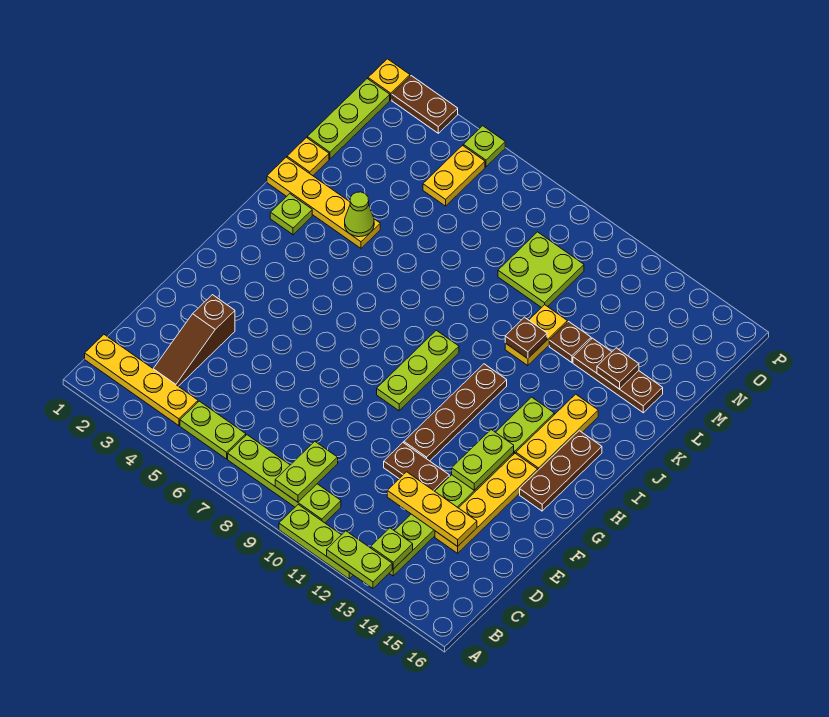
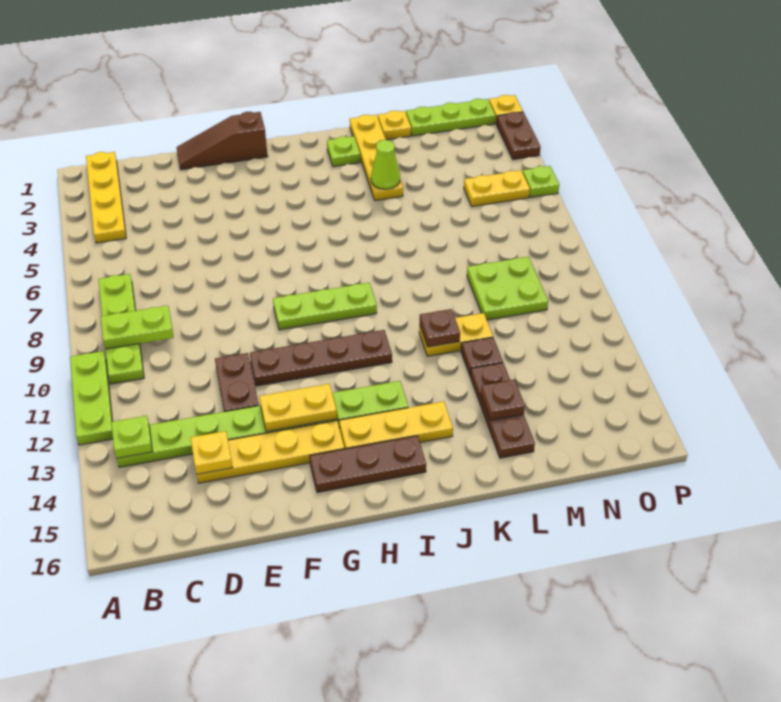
lime 1x2 plate [327,531,392,588] -> none
lime 1x2 plate [180,401,246,459] -> none
brown 1x3 slope [153,295,235,386] -> brown 1x3 slope moved to [177,112,268,170]
yellow 1x3 plate [387,472,477,546] -> yellow 1x1 plate [191,431,233,474]
lime 1x2 plate [452,430,514,490] -> yellow 1x2 plate [259,384,337,432]

